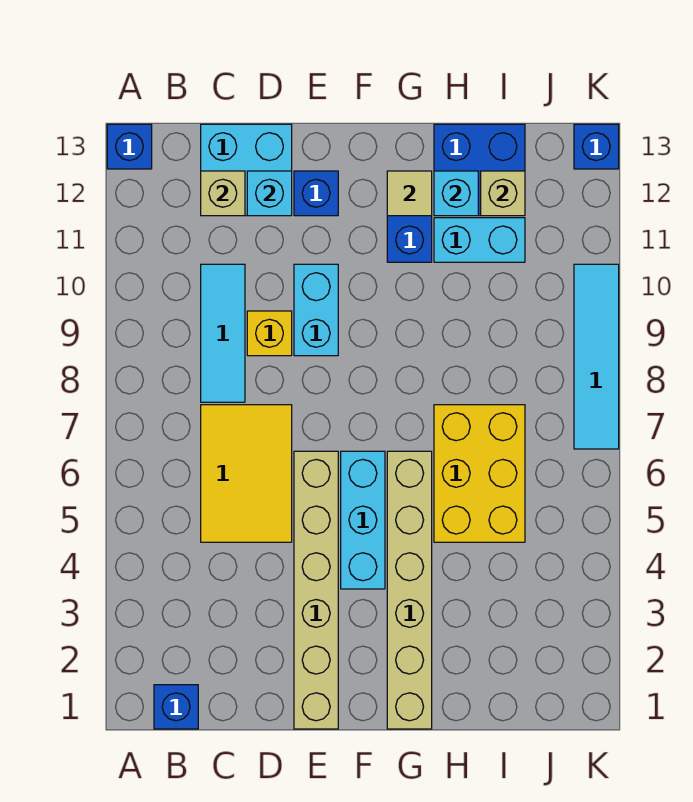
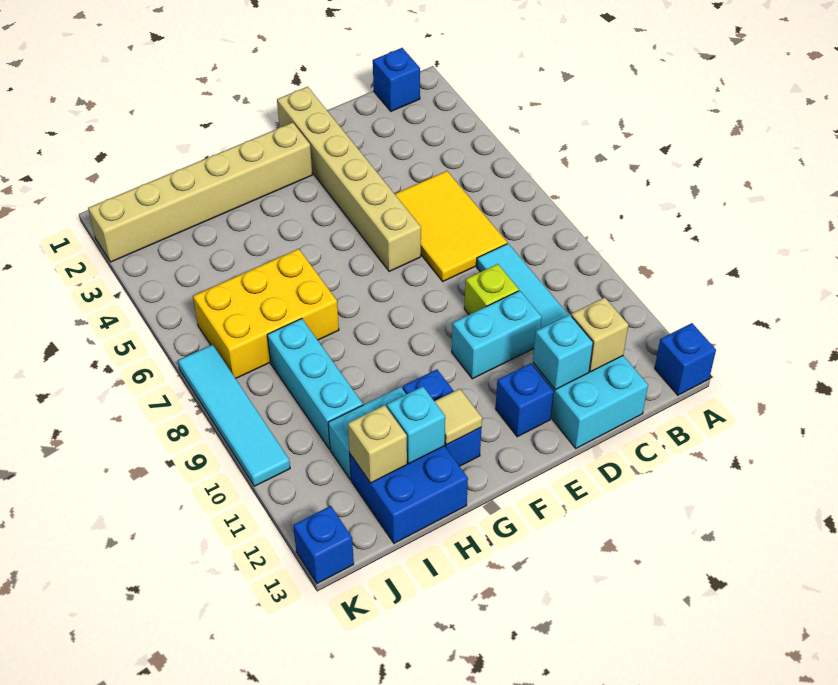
yellow 1x1 brick [247,311,292,356] -> lime 1x1 brick [464,264,519,315]
cyan 1x2 brick [294,264,338,356] -> cyan 1x2 brick turned to [452,291,541,379]
cyan 1x3 brick [341,451,385,589] -> cyan 1x3 brick moved to [267,319,363,449]
tan 1x6 brick [387,451,432,729] -> tan 1x6 brick turned to [88,122,312,262]
yellow 2x3 brick [434,405,525,542] -> yellow 2x3 brick turned to [193,249,339,379]

